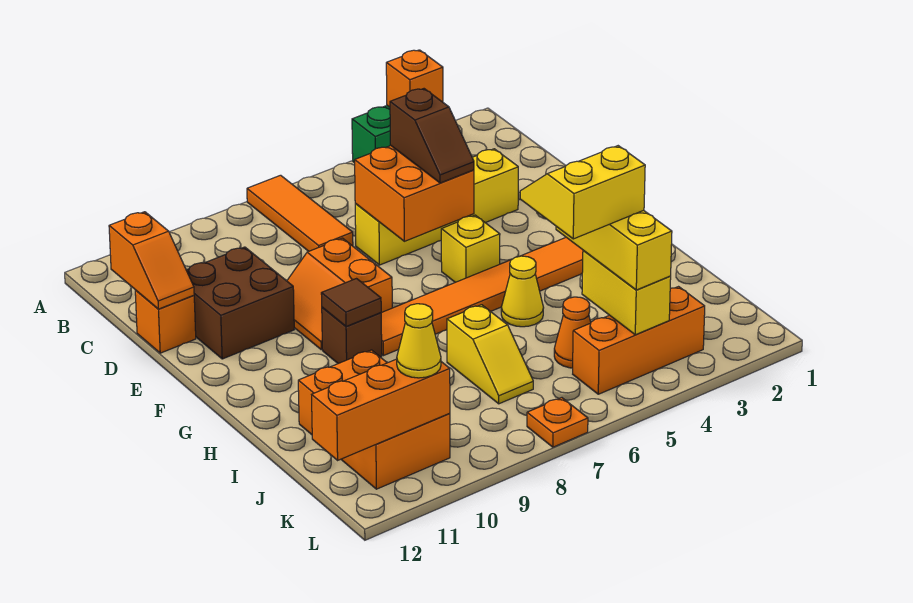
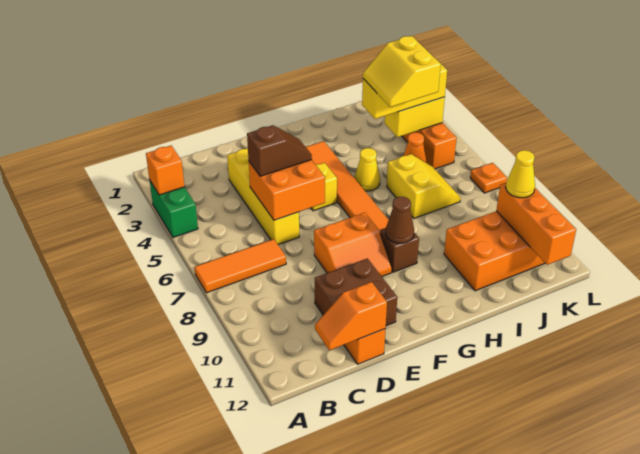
orange 1x2 slope [109,212,194,309] -> orange 1x2 slope turned to [315,282,387,350]
brown 1x1 tile [321,279,381,327] -> brown 1x1 cone [386,197,414,243]
yellow 1x2 slope [447,305,533,404] -> yellow 2x2 slope [387,154,461,218]

